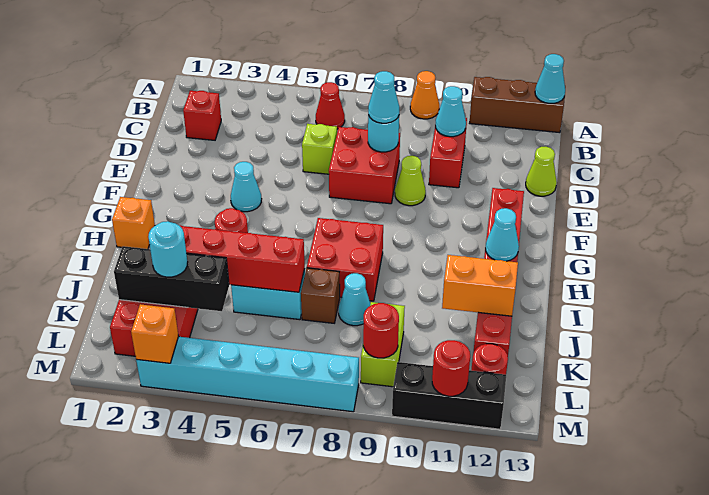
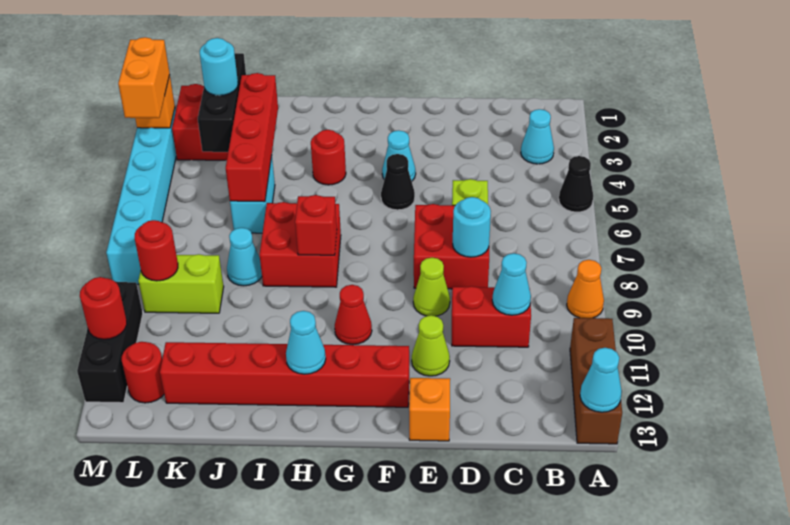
none -> black 1x1 cone [559,156,593,212]
red 1x1 cone [316,82,345,129] -> red 1x1 cone moved to [335,285,372,345]
red 1x1 brick [183,91,221,140] -> red 1x1 brick moved to [295,195,337,255]
cyan 1x1 cone [368,71,399,123] -> cyan 1x1 cone moved to [521,109,554,164]
lime 1x1 cone [526,147,557,196] -> lime 1x1 cone moved to [412,315,450,376]
none -> black 1x1 cone [381,154,415,210]
orange 1x1 brick [112,197,155,249] -> orange 1x1 brick moved to [409,378,450,441]
brown 1x1 brick [301,268,340,323] -> none
orange 1x2 brick [442,255,518,316] -> orange 1x2 brick moved to [118,37,170,118]

